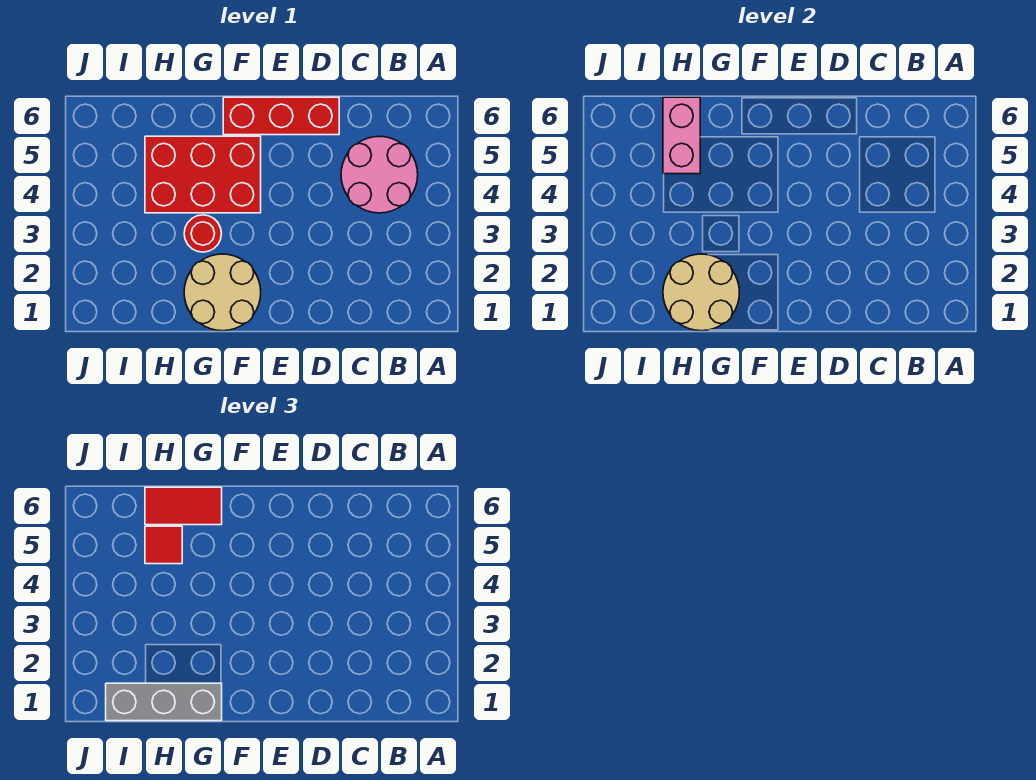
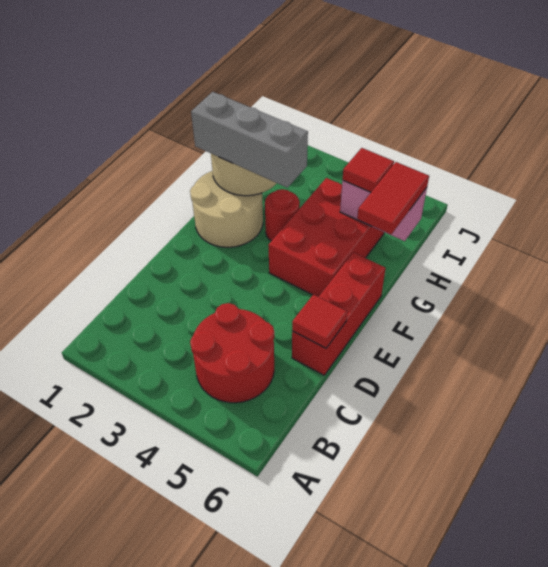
pink 2x2 round brick [341,136,418,213] -> red 2x2 round brick [190,303,274,403]
none -> red 1x1 tile [292,295,347,348]
grey 1x3 brick [106,683,222,721] -> grey 1x3 brick turned to [191,92,308,188]

